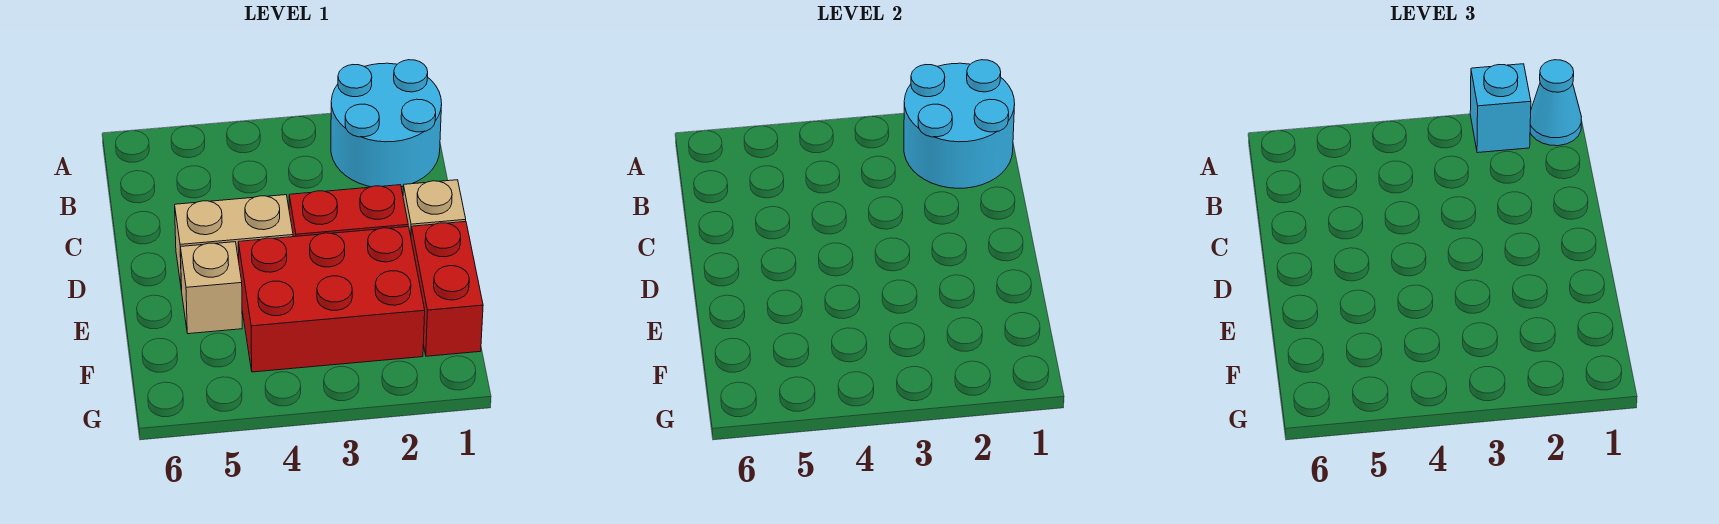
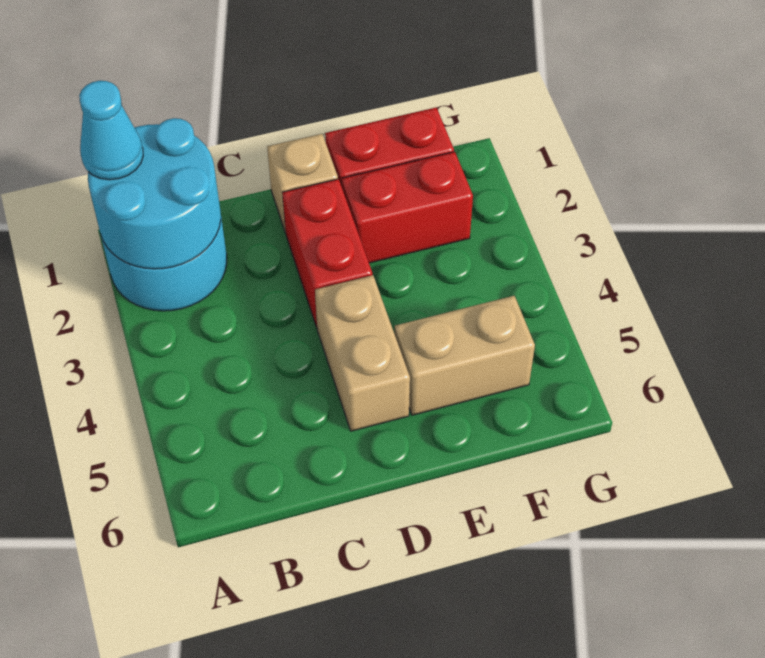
cyan 1x1 brick [1470,64,1531,153] -> none
red 2x3 brick [238,227,425,372] -> red 1x2 brick [342,152,473,263]
tan 1x1 brick [180,242,242,334] -> tan 1x2 brick [395,296,535,415]

